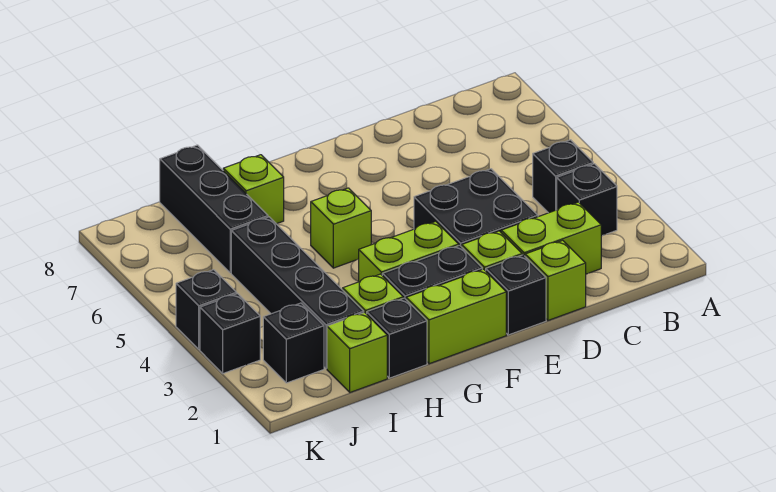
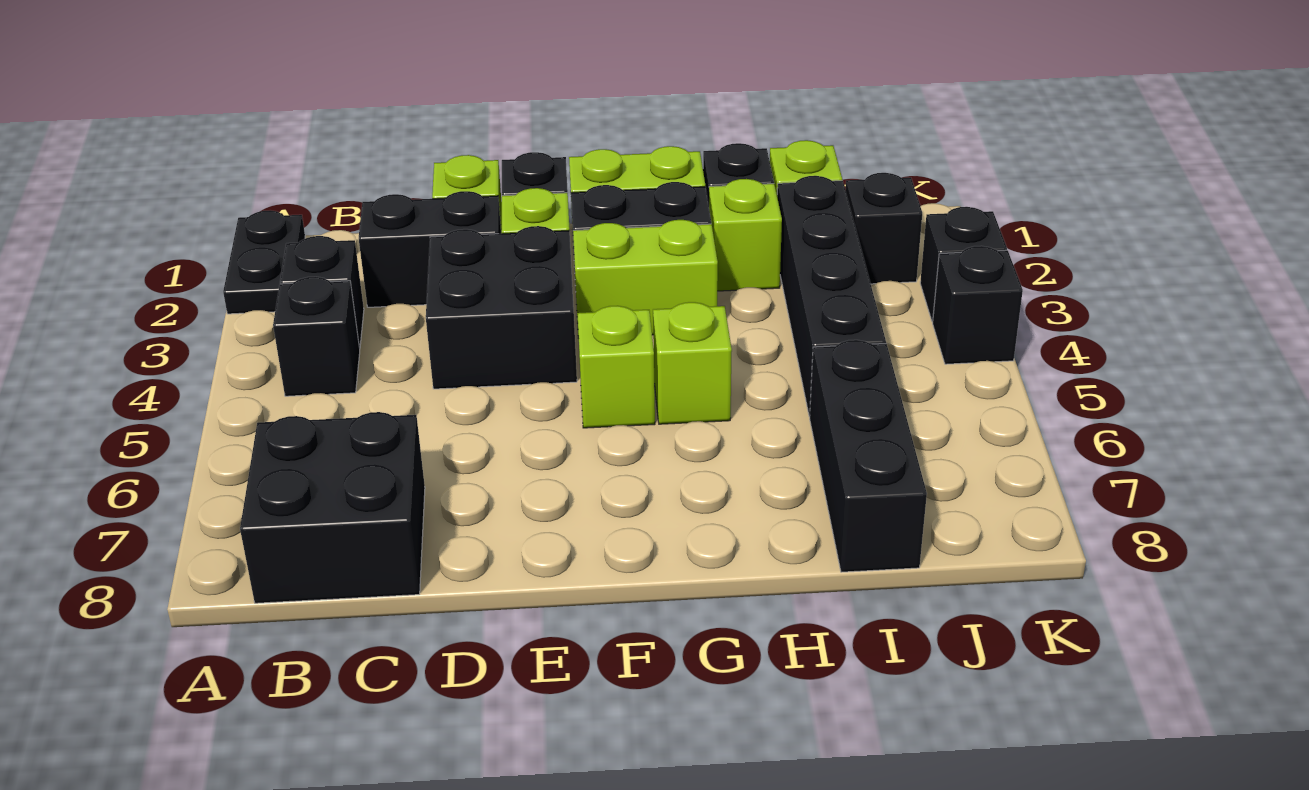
none -> black 1x2 plate [223,210,305,314]
none -> black 2x2 brick [240,412,425,603]
lime 1x2 brick [501,202,601,274] -> black 1x2 brick [359,191,501,307]
lime 1x1 brick [223,155,284,224] -> lime 1x1 brick moved to [577,306,655,428]

